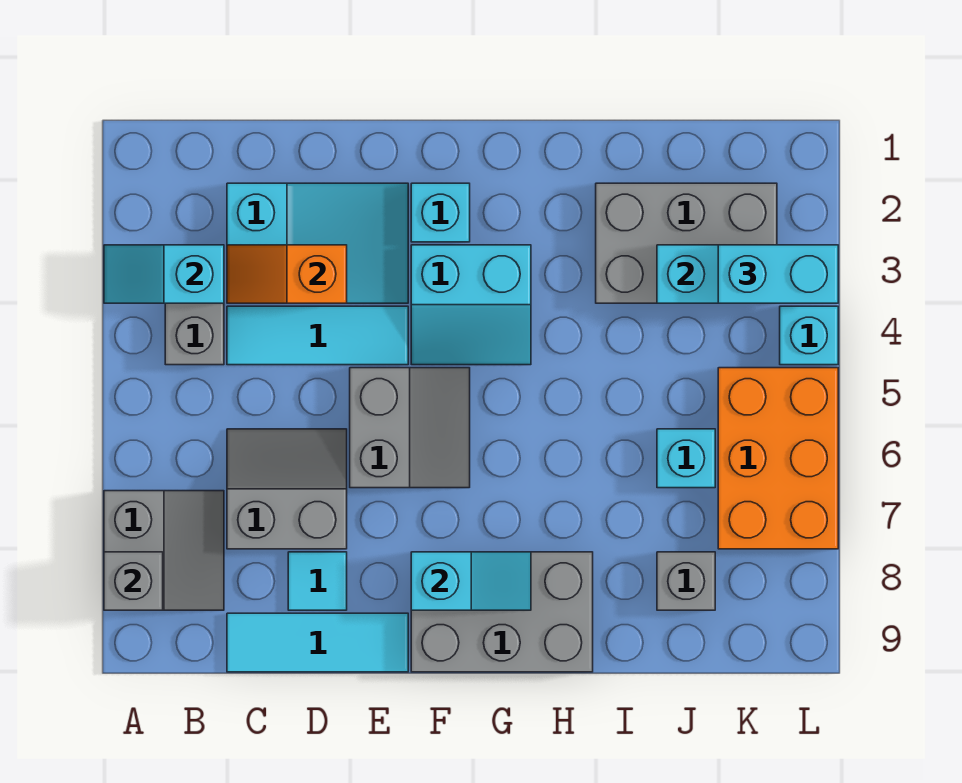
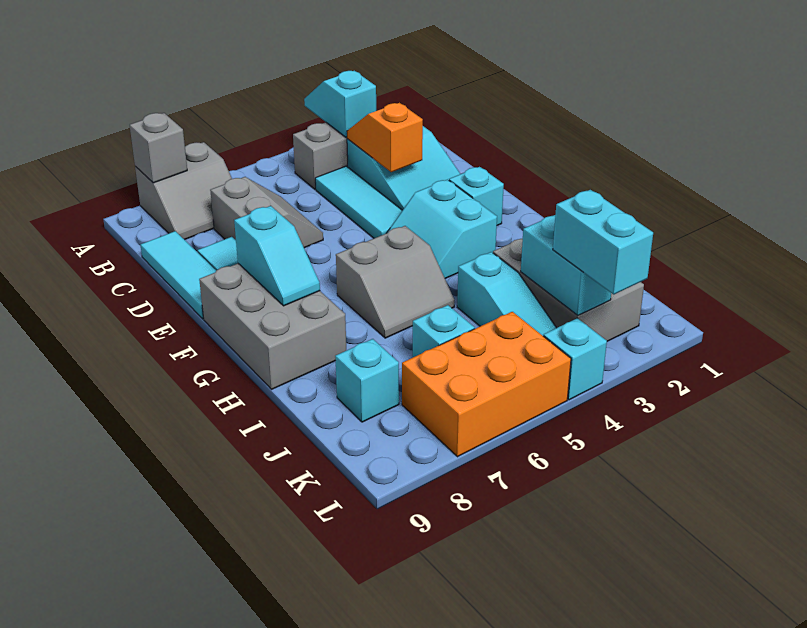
grey 2x2 slope [350,368,470,488] -> grey 2x2 slope moved to [336,226,454,338]
none -> cyan 1x3 slope [457,252,556,336]
grey 1x1 brick [657,552,715,610] -> cyan 1x1 brick [335,339,399,422]

